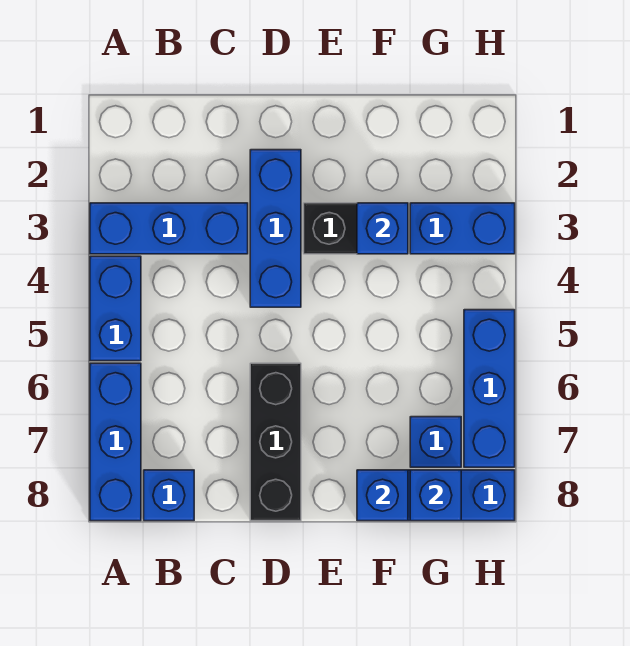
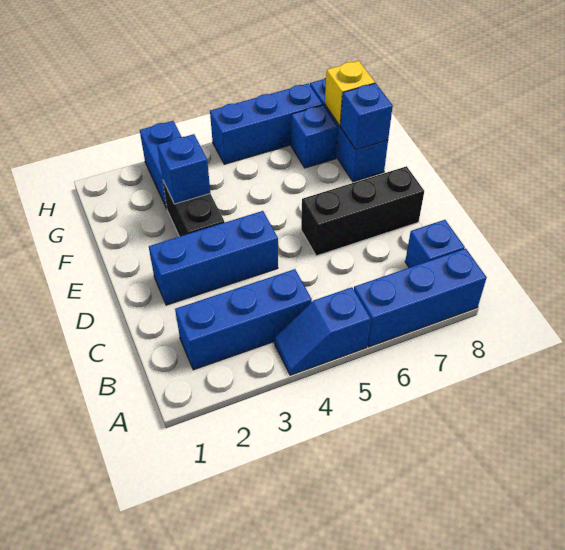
blue 1x3 brick [90,203,248,254] -> blue 1x3 brick turned to [175,269,312,370]
blue 1x2 brick [90,256,141,361] -> blue 1x2 slope [274,287,371,375]
blue 1x1 brick [410,470,461,521] -> yellow 1x1 brick [325,61,375,126]

